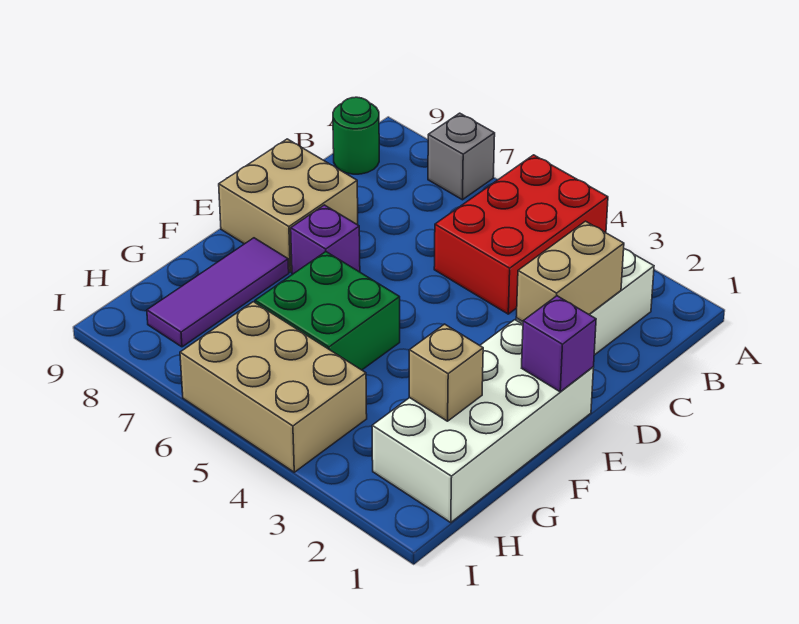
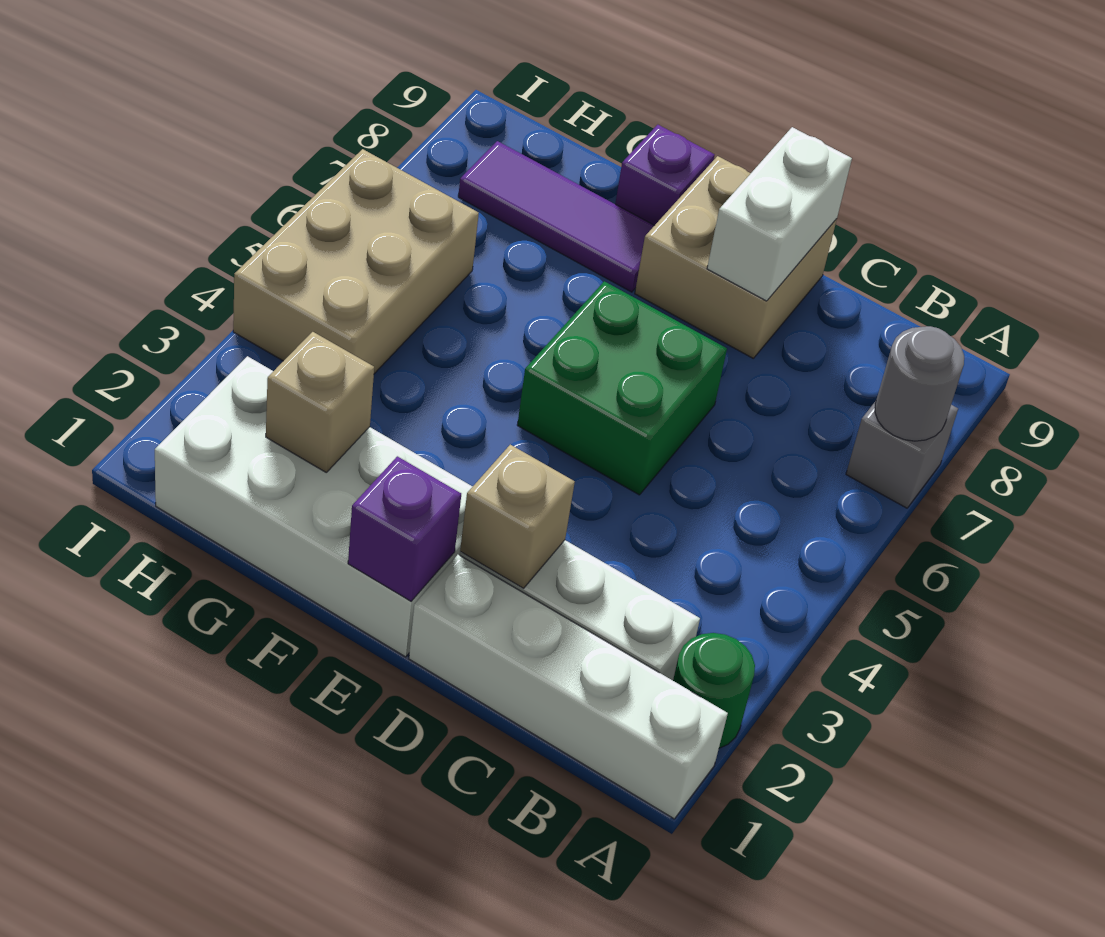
none -> white 1x4 brick [409,555,728,819]
red 2x3 brick [434,155,608,314] -> none
none -> grey 1x1 round brick [875,326,964,441]
green 1x1 round brick [333,97,379,174] -> green 1x1 round brick moved to [673,633,755,748]
tan 1x2 brick [516,221,624,321] -> tan 1x1 brick [460,445,575,588]
none -> white 1x2 brick [707,127,852,301]
purple 1x1 brick [291,205,360,274] -> purple 1x1 brick moved to [615,125,715,225]
green 2x2 brick [255,252,400,370] -> green 2x2 brick moved to [517,281,727,495]

